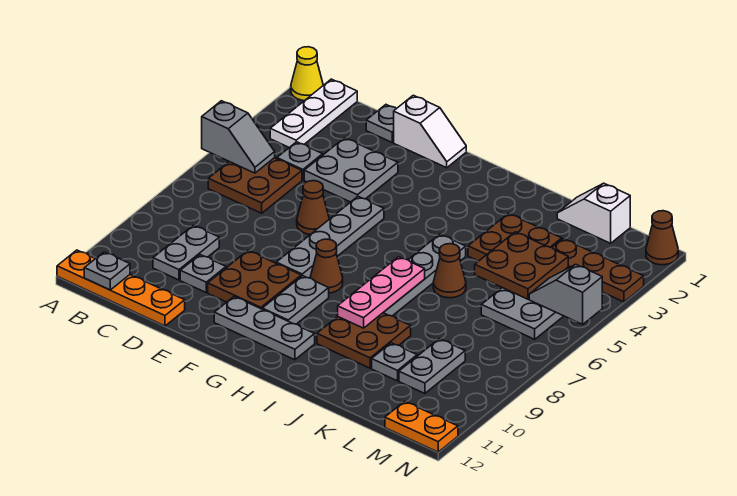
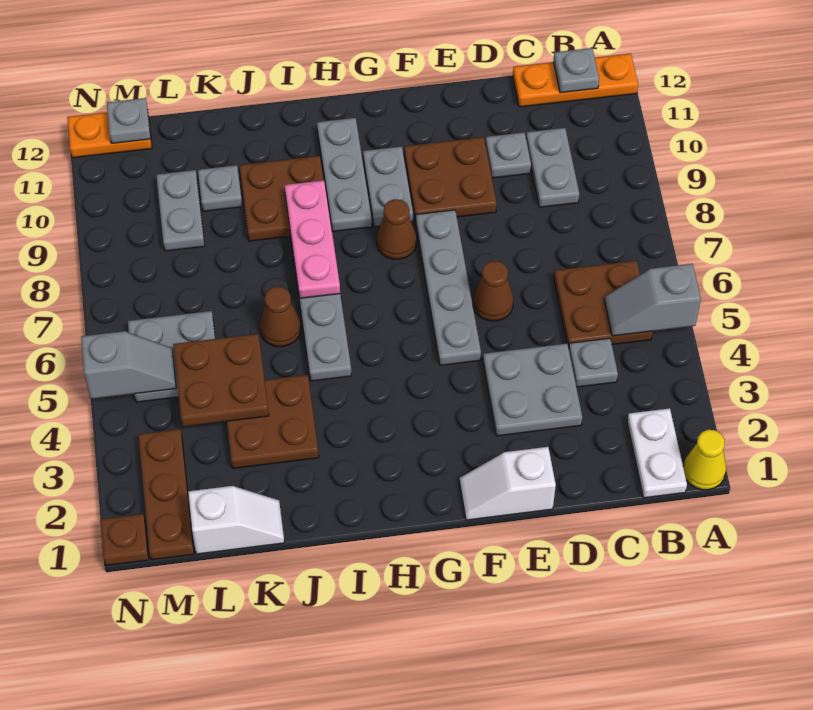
orange 1x4 plate [57,250,185,326] -> orange 1x3 plate [513,54,638,107]
white 1x3 plate [270,79,357,147] -> white 1x2 plate [627,408,687,498]
grey 1x1 plate [366,105,397,142] -> grey 1x1 plate moved to [107,98,150,143]
grey 1x3 plate [214,297,315,360] -> grey 1x3 plate turned to [317,118,372,231]
brown 1x3 plate [552,239,644,302] -> brown 1x3 plate turned to [138,429,194,560]
brown 1x1 cone [646,211,678,265] -> brown 1x1 plate [100,514,149,565]

